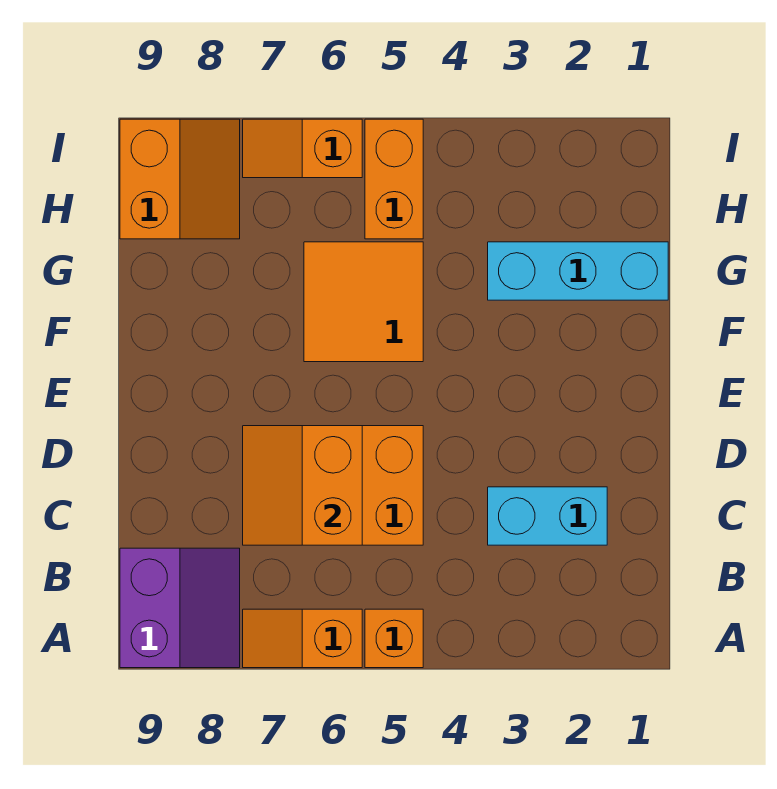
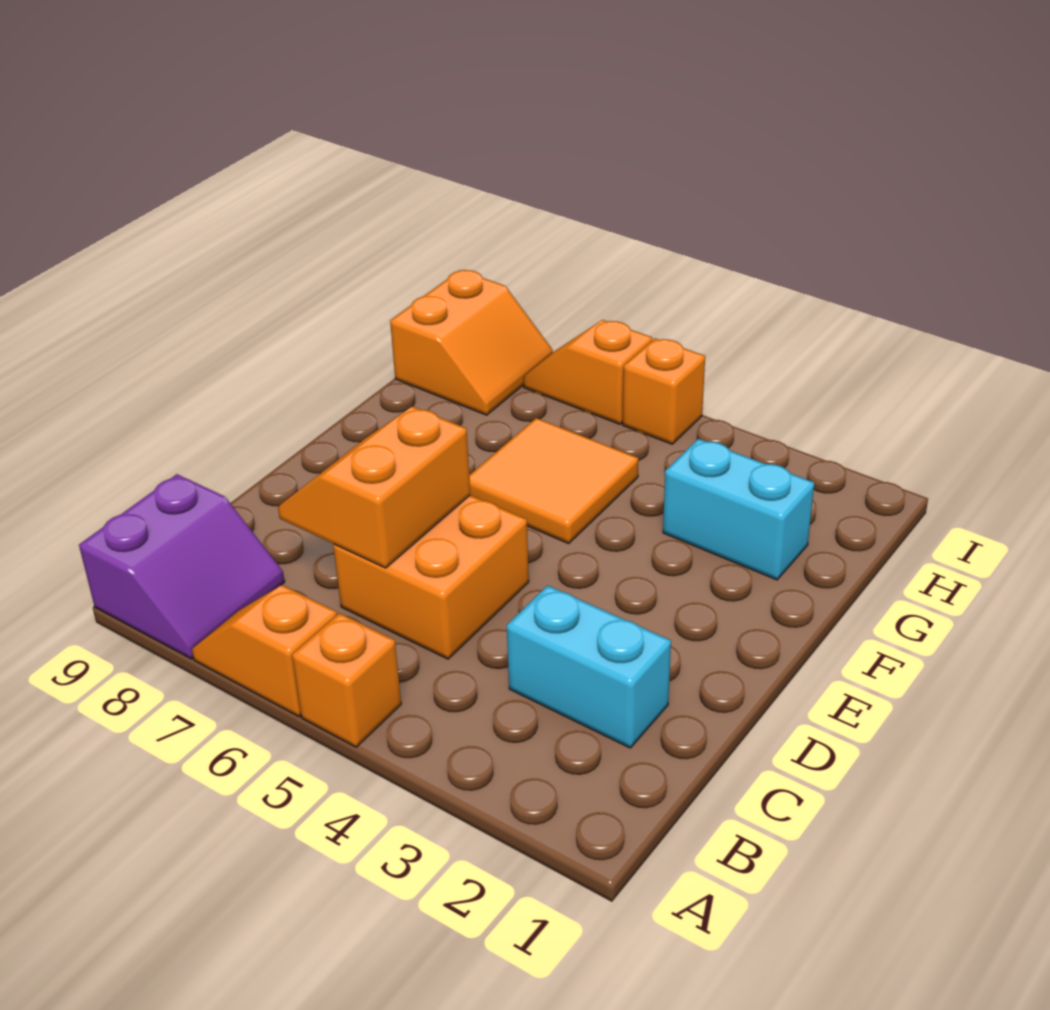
cyan 1x3 brick [488,242,668,300] -> cyan 1x2 brick [663,439,814,580]
orange 1x2 brick [365,119,423,239] -> orange 1x1 brick [623,338,705,444]

